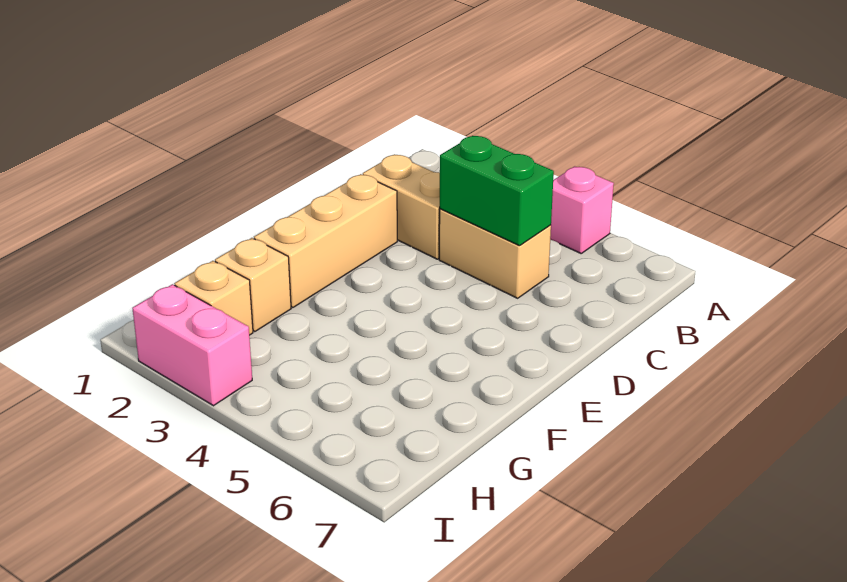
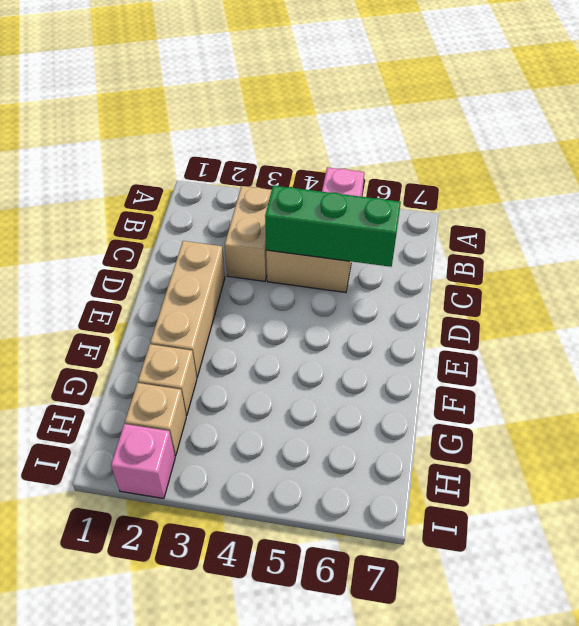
tan 1x2 brick [363,154,440,259] -> tan 1x2 brick turned to [225,186,272,281]
green 1x2 brick [440,136,554,246] -> green 1x3 brick [265,186,401,267]
pink 1x2 brick [132,284,252,406] -> pink 1x1 brick [111,424,175,499]

